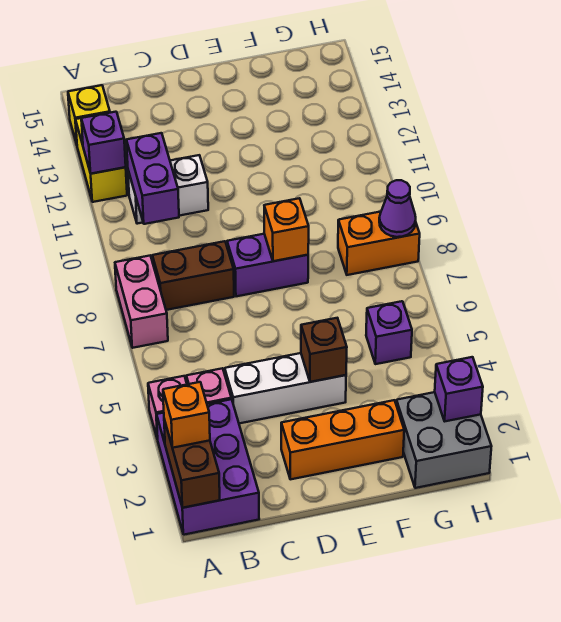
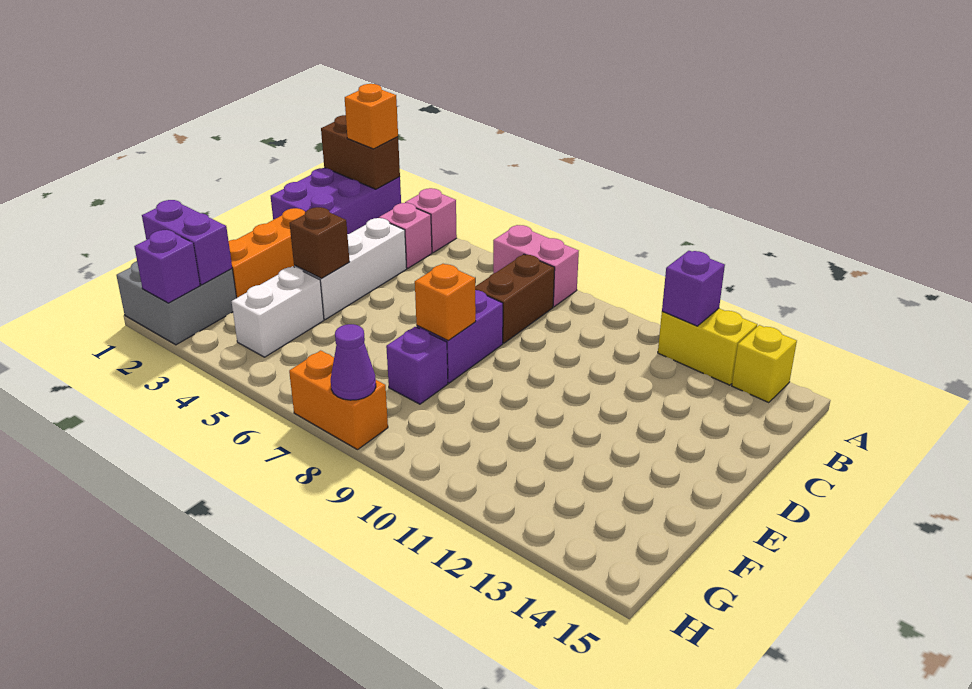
purple 2x3 brick [157,399,259,535] -> purple 2x3 brick turned to [271,168,401,234]
purple 1x2 brick [126,133,179,224] -> purple 1x2 brick moved to [142,200,232,285]
white 1x2 brick [128,155,208,224] -> white 1x2 brick moved to [231,266,324,357]
purple 1x1 brick [366,301,412,364] -> purple 1x1 brick moved to [386,327,448,404]
orange 1x2 brick [338,212,420,275] -> orange 1x2 brick turned to [289,350,388,450]

